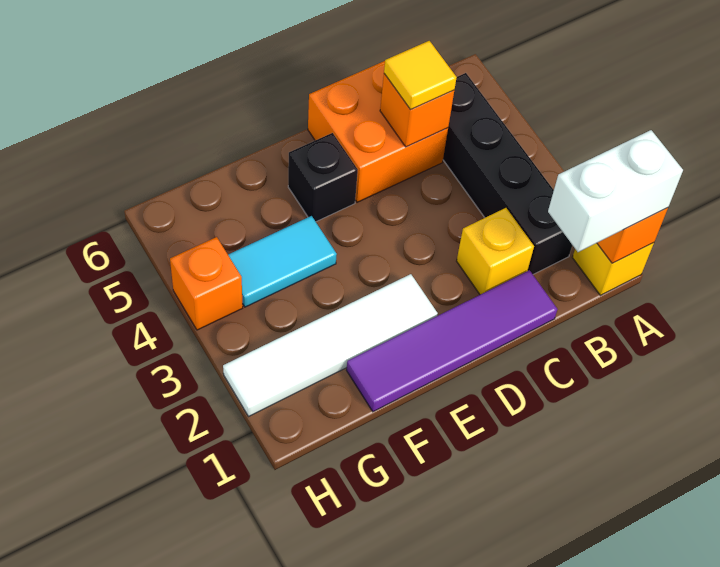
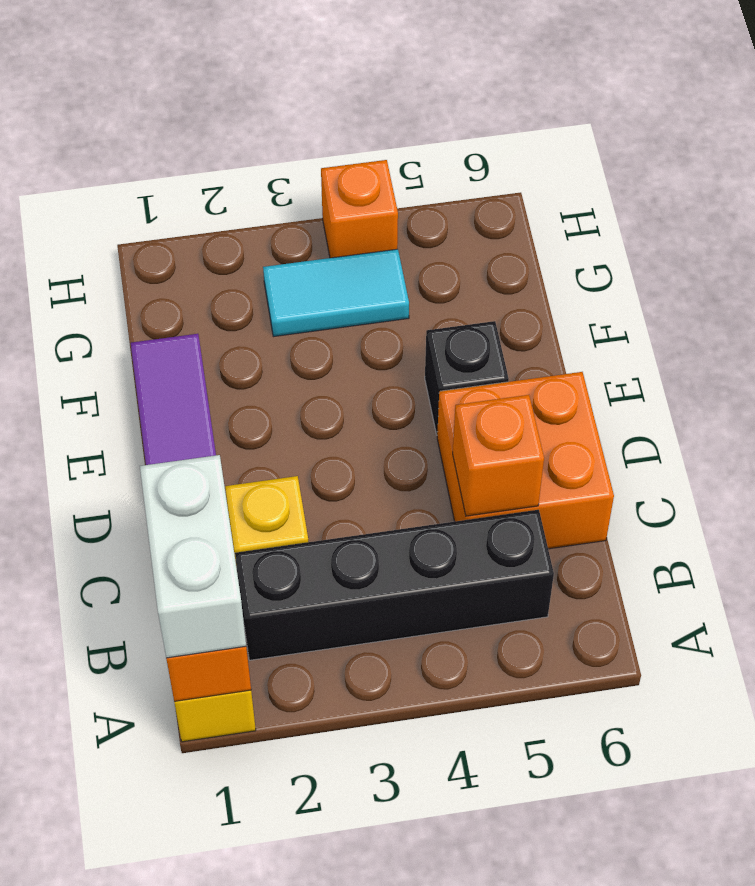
yellow 1x1 tile [384,41,457,110] -> none
white 1x4 tile [223,274,438,417] -> none
cyan 1x2 tile [228,216,337,307] -> cyan 1x2 tile turned to [263,249,409,337]

